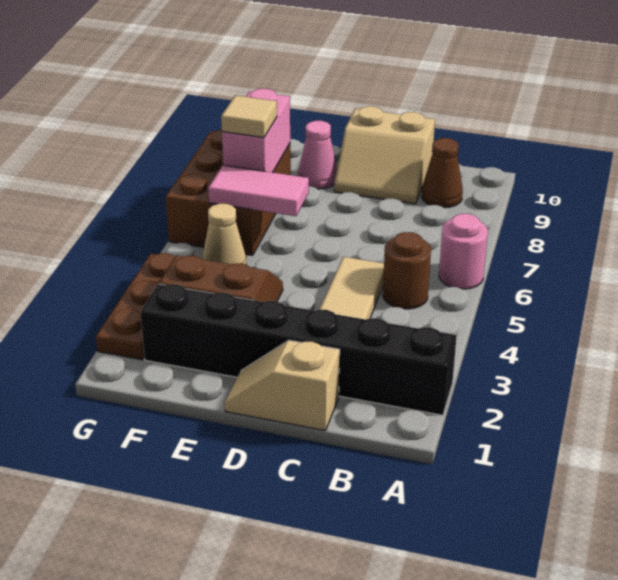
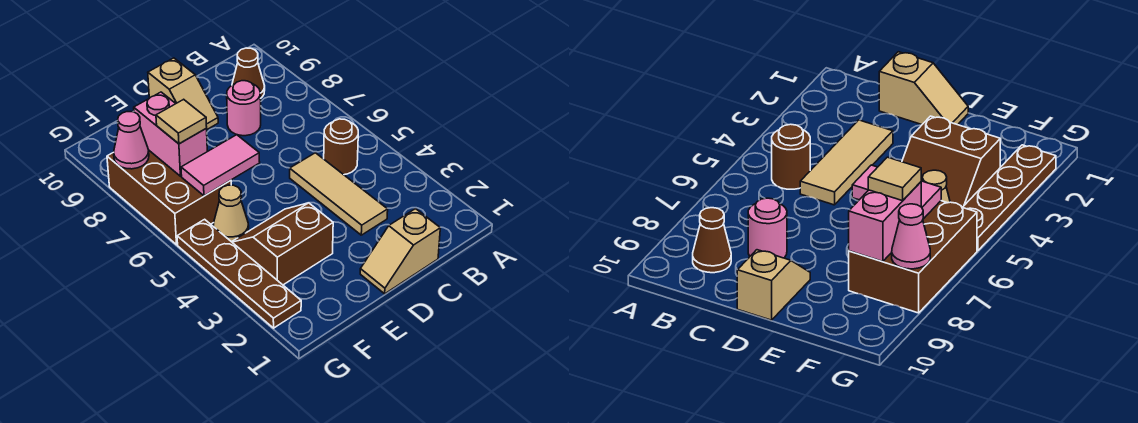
black 1x6 brick [140,284,457,415] -> none
pink 1x1 round brick [439,214,488,289] -> pink 1x1 round brick moved to [227,81,261,136]
tan 2x2 slope [334,106,435,204] -> tan 1x2 slope [148,58,218,129]
pink 1x1 cone [298,121,337,189] -> pink 1x1 cone moved to [114,112,149,169]
brown 1x3 plate [96,253,175,360] -> brown 1x4 plate [177,219,301,328]

